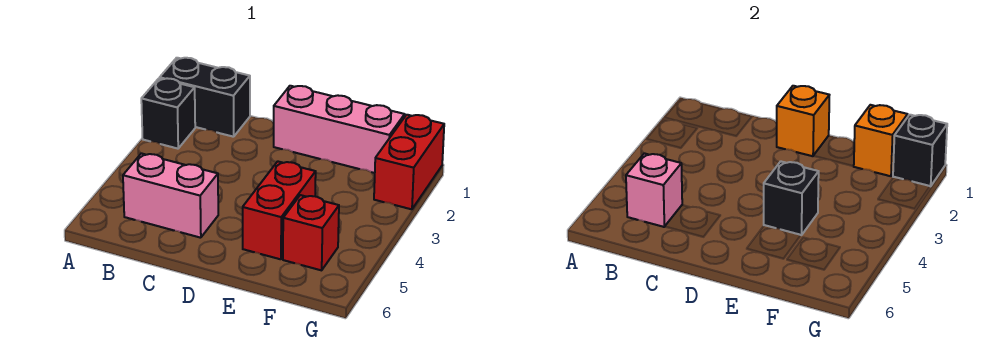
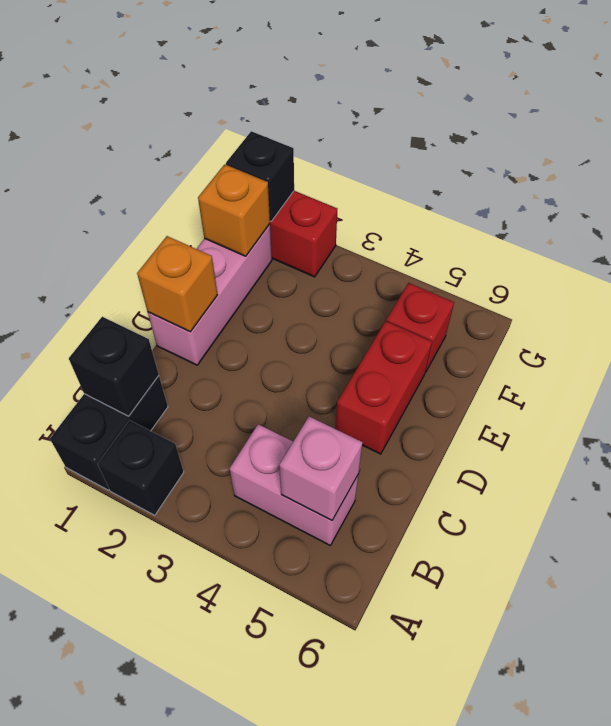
pink 1x2 brick [123,153,218,238] -> pink 1x2 brick turned to [230,424,358,545]
red 1x2 brick [243,161,316,259] -> red 1x2 brick turned to [335,321,432,454]
black 1x1 brick [764,161,819,235] -> black 1x1 brick moved to [69,317,159,416]

